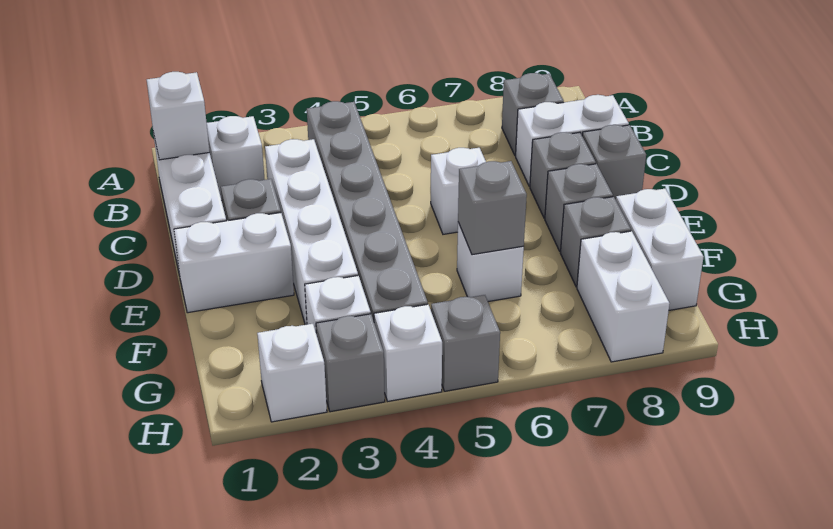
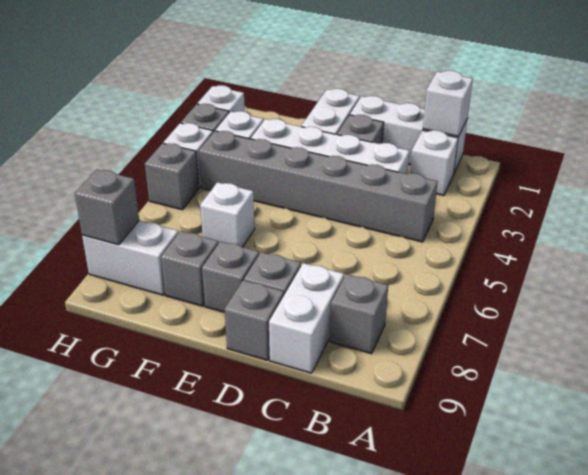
white 1x1 brick [431,148,486,234] -> none
grey 1x1 brick [458,161,527,255] -> grey 1x1 brick moved to [75,170,139,245]
white 1x2 brick [616,189,704,310] -> none

